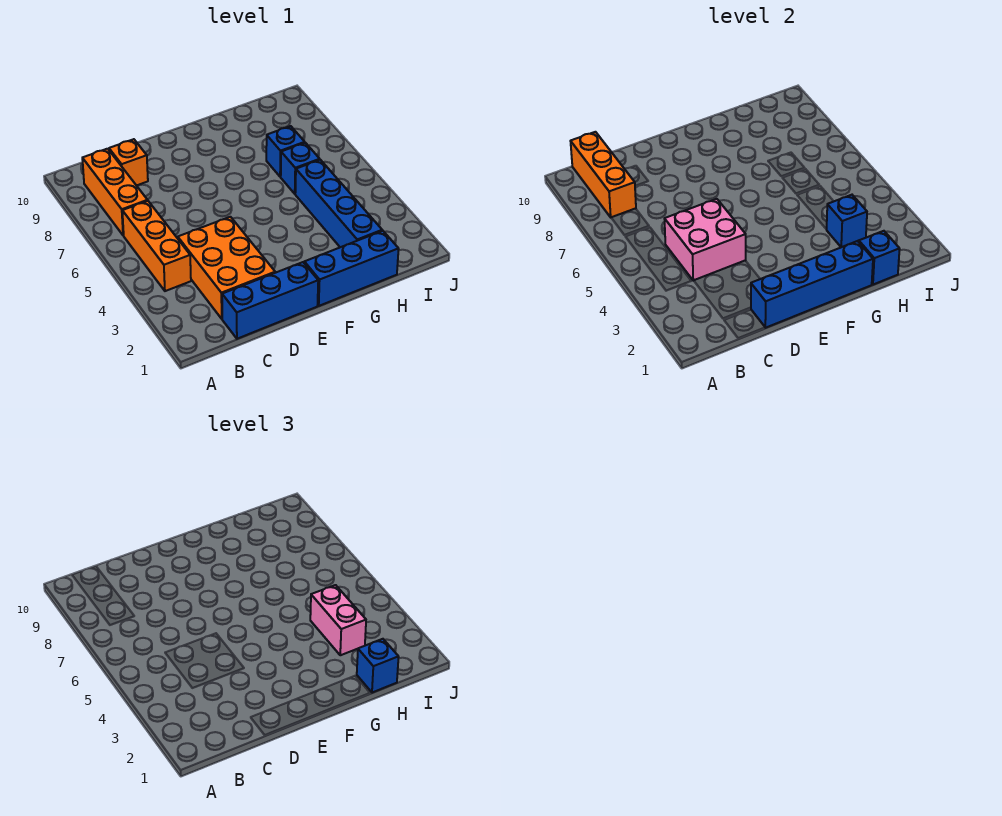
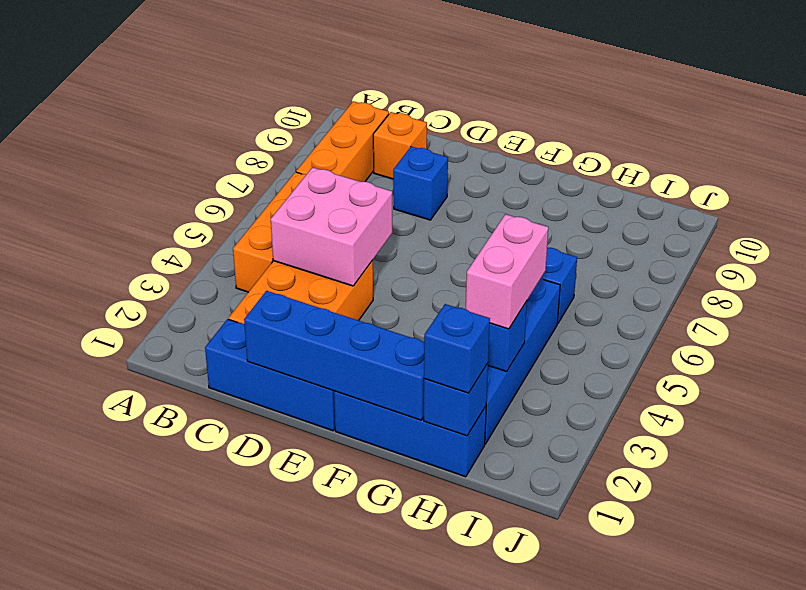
orange 1x3 brick [571,132,636,217] -> none
blue 1x1 brick [266,126,305,177] -> blue 1x1 brick moved to [393,146,448,220]

